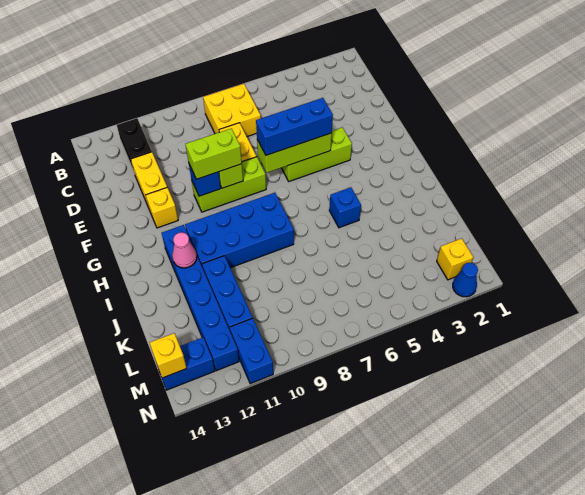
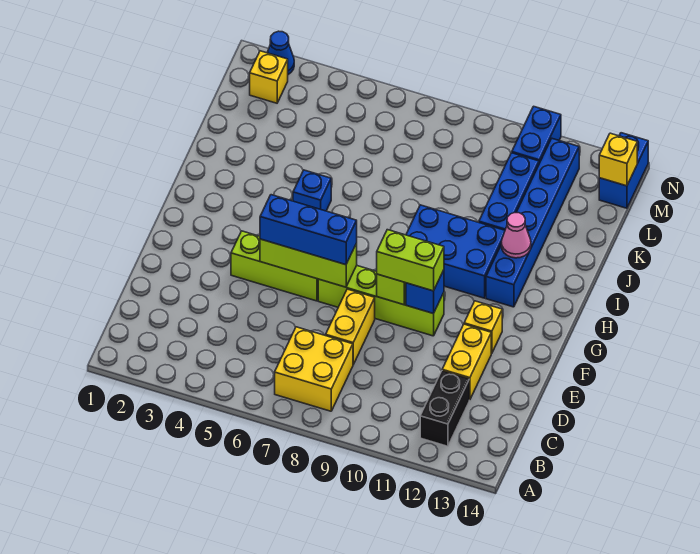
lime 1x3 brick [192,157,266,212] -> lime 1x4 brick [318,265,444,336]
blue 2x4 brick [185,193,294,268] -> blue 2x3 brick [406,205,505,298]
blue 1x2 brick [156,338,215,390] -> blue 1x2 brick turned to [599,133,648,208]

